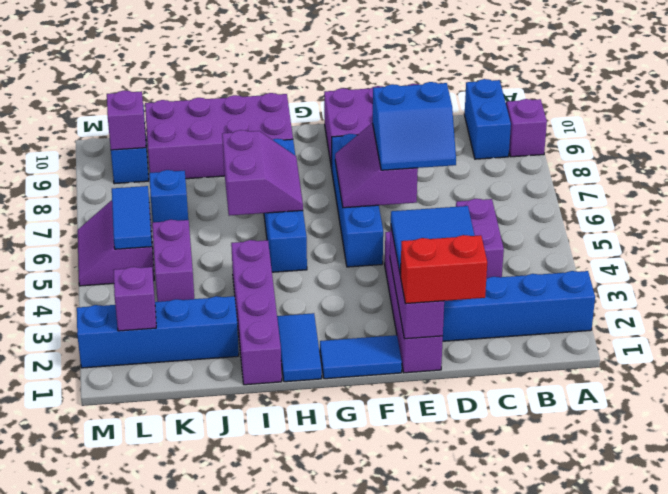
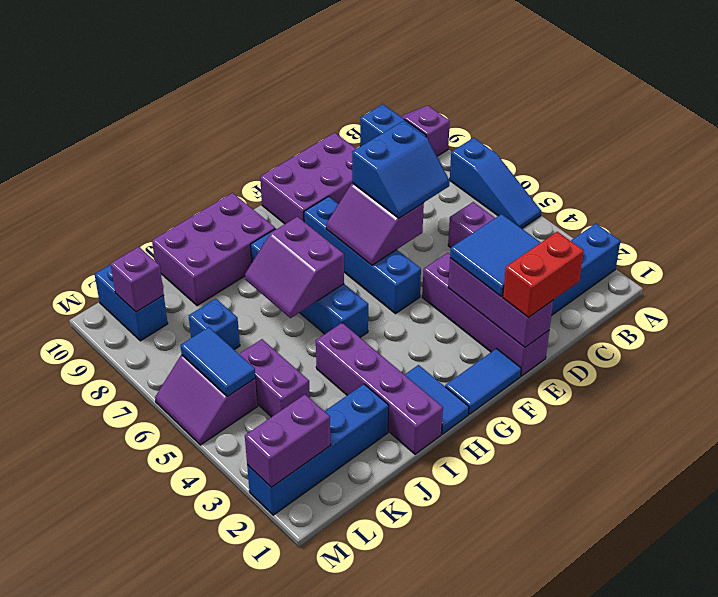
none -> blue 1x3 slope [450,138,541,228]
purple 2x2 slope [222,130,303,216] -> purple 2x2 slope turned to [245,217,344,318]
purple 2x4 brick [145,93,293,179] -> purple 2x3 brick [152,193,275,306]
purple 1x1 brick [114,267,156,331] -> purple 1x2 brick [245,395,331,487]

